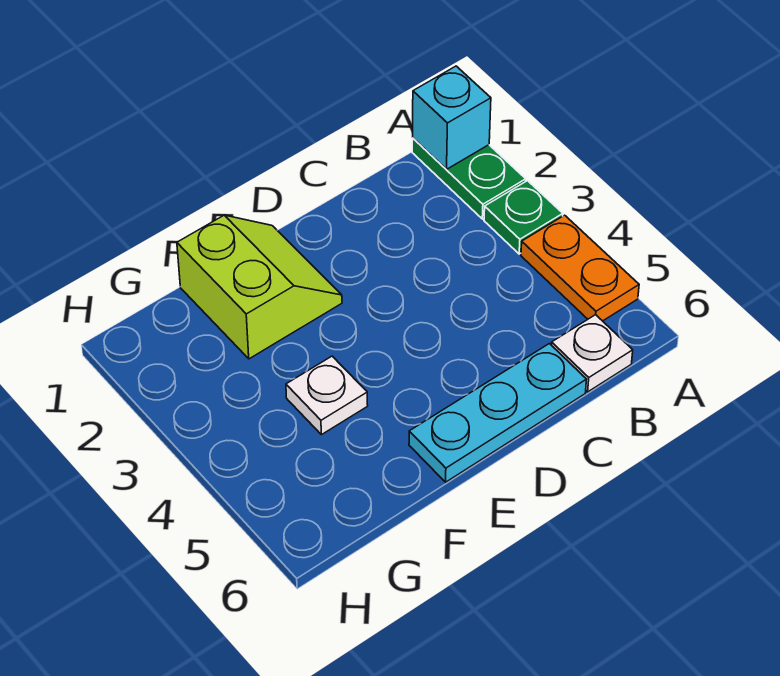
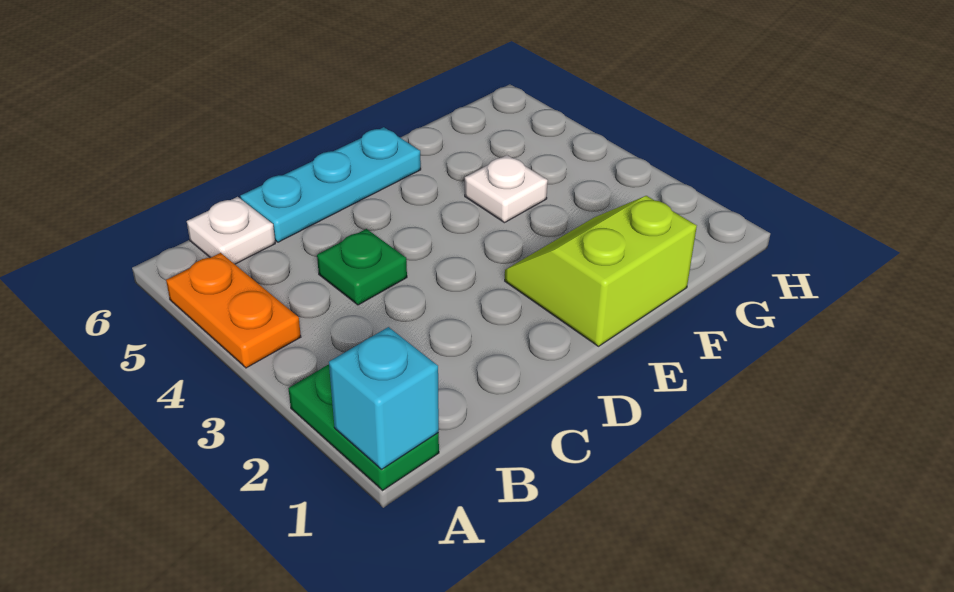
green 1x1 plate [484,181,563,254] -> green 1x1 plate moved to [317,229,407,305]
lime 2x2 slope [177,215,342,359] -> lime 2x2 slope turned to [505,196,697,346]

